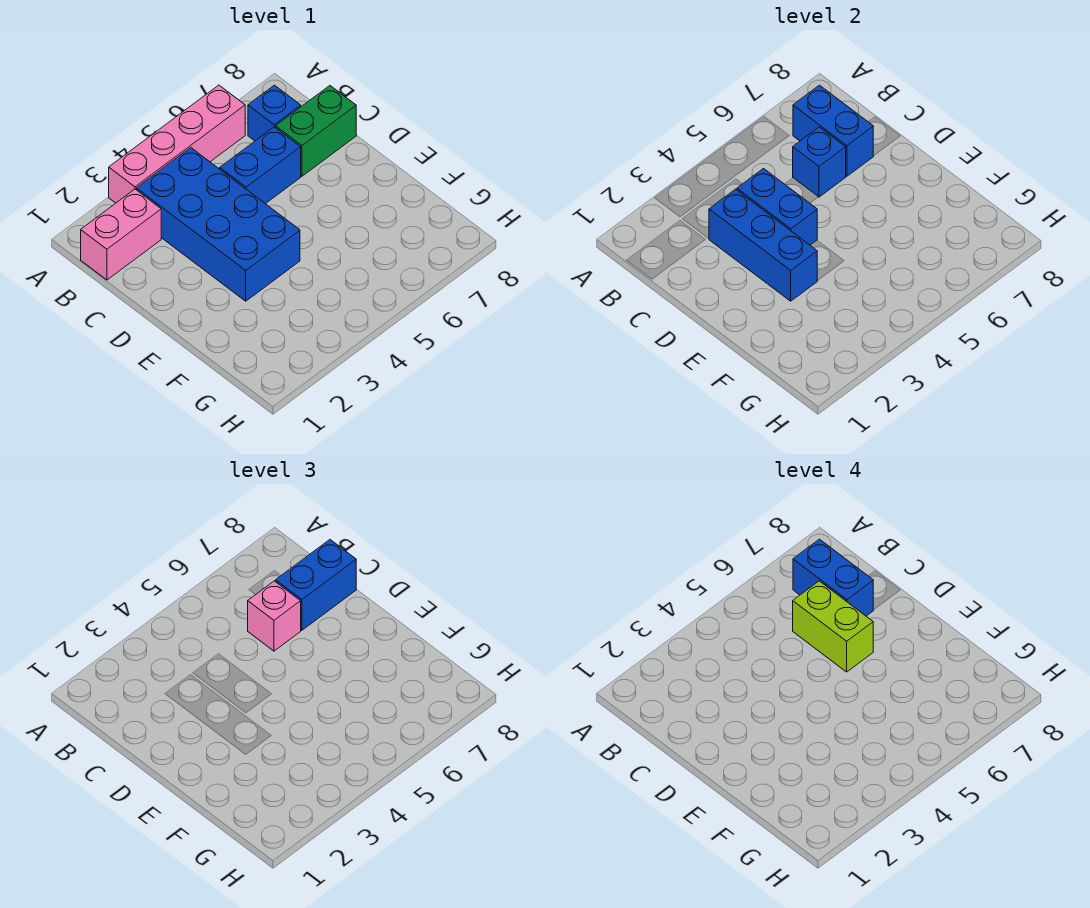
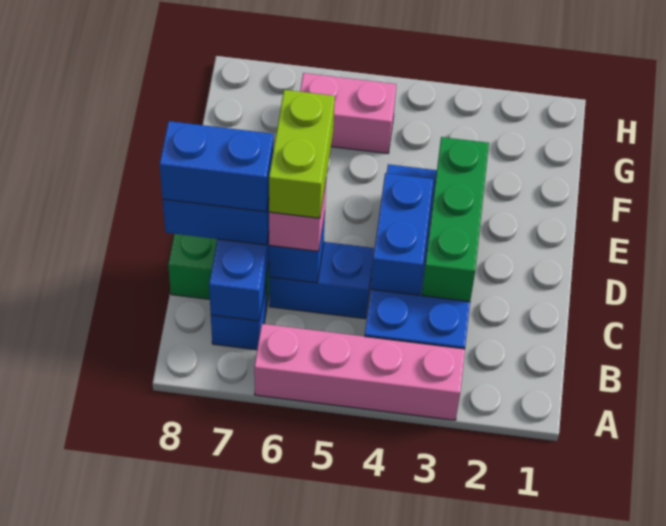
pink 1x2 brick [81,189,161,280] -> pink 1x2 brick moved to [300,73,396,153]
blue 1x2 brick [793,539,873,616] -> blue 1x2 brick turned to [159,121,274,212]
blue 1x3 brick [709,189,817,301] -> green 1x3 brick [422,137,489,302]

